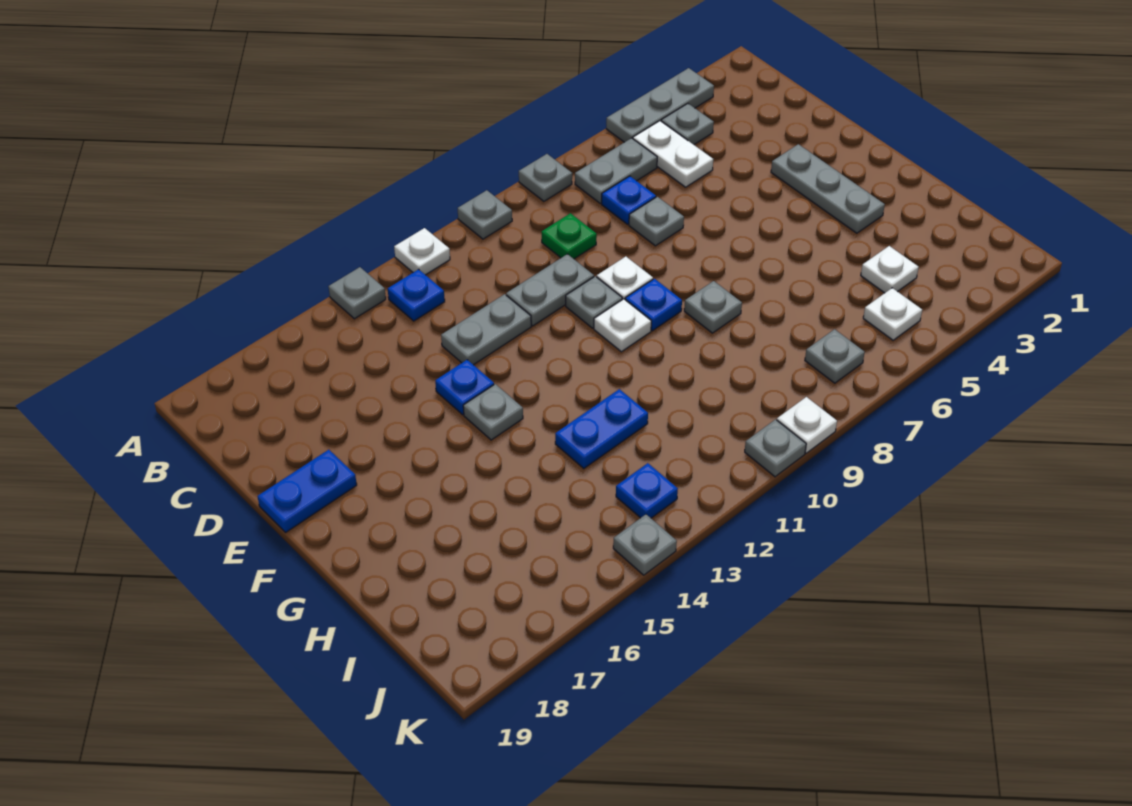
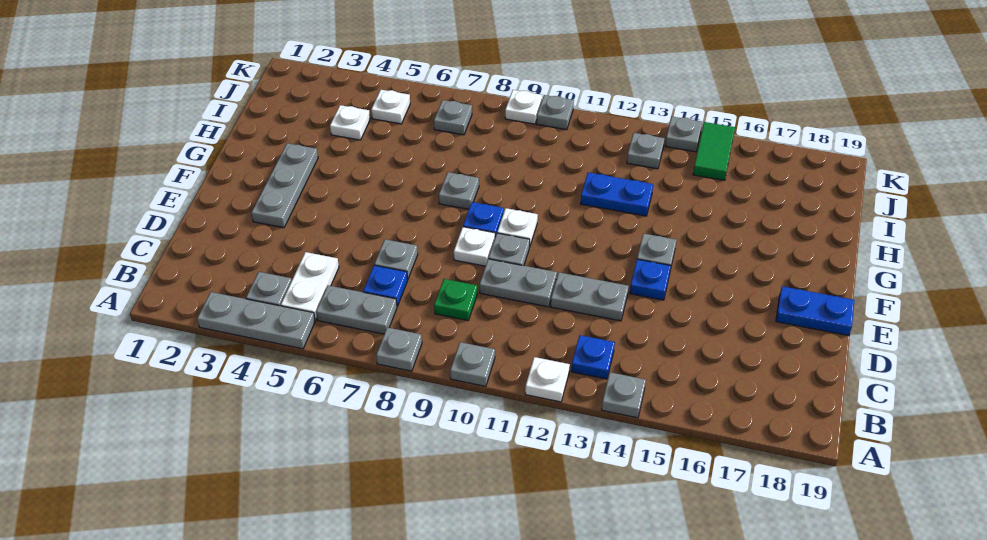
blue 1x1 plate [616,463,678,518] -> grey 1x1 plate [627,133,664,169]
none -> green 1x2 tile [693,122,735,180]

